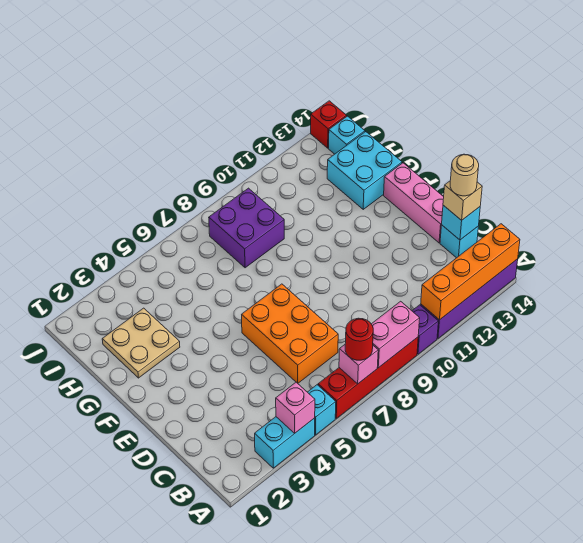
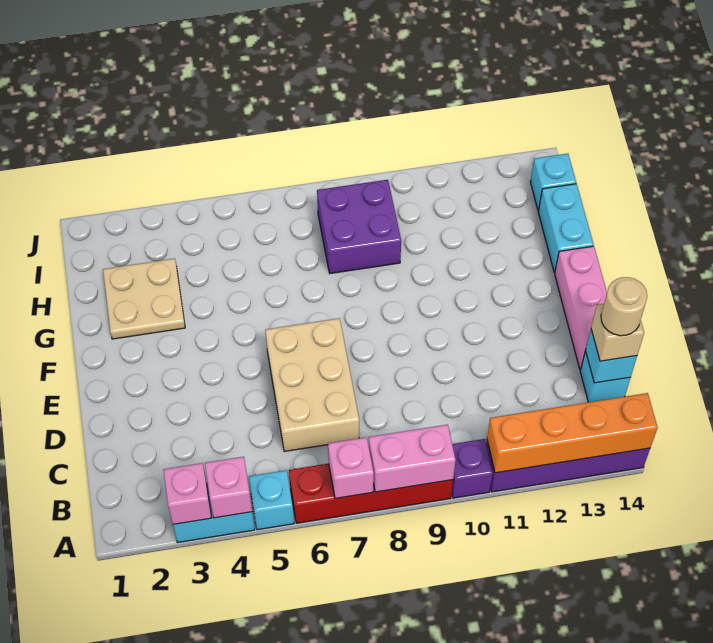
none -> pink 1x1 brick [163,463,211,524]
red 1x1 round brick [345,318,373,360] -> none
orange 2x3 brick [242,284,338,383] -> tan 2x3 brick [265,318,359,452]
cyan 2x2 brick [327,132,402,209] -> cyan 1x2 brick [538,184,594,272]
red 1x1 brick [311,101,347,148] -> none

